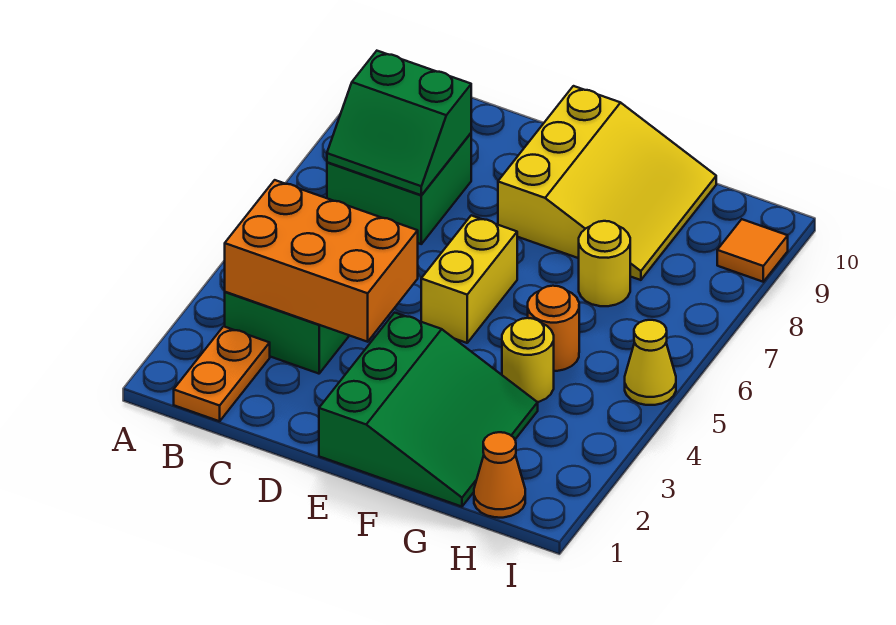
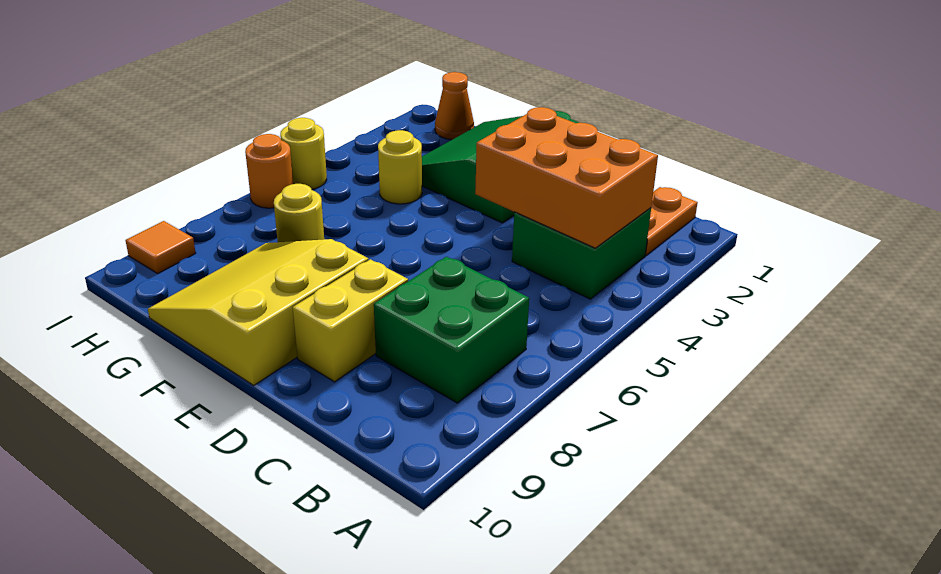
green 2x2 slope [327,51,471,195] -> none
yellow 1x2 brick [421,215,517,343] -> yellow 1x2 brick moved to [293,259,408,382]
orange 1x1 round brick [528,286,579,371] -> orange 1x1 round brick moved to [245,134,293,208]
yellow 1x1 cone [625,320,676,405] -> yellow 1x1 round brick [280,118,327,189]

